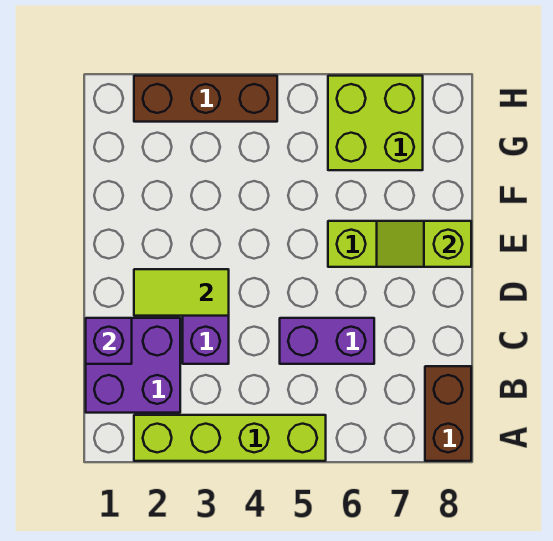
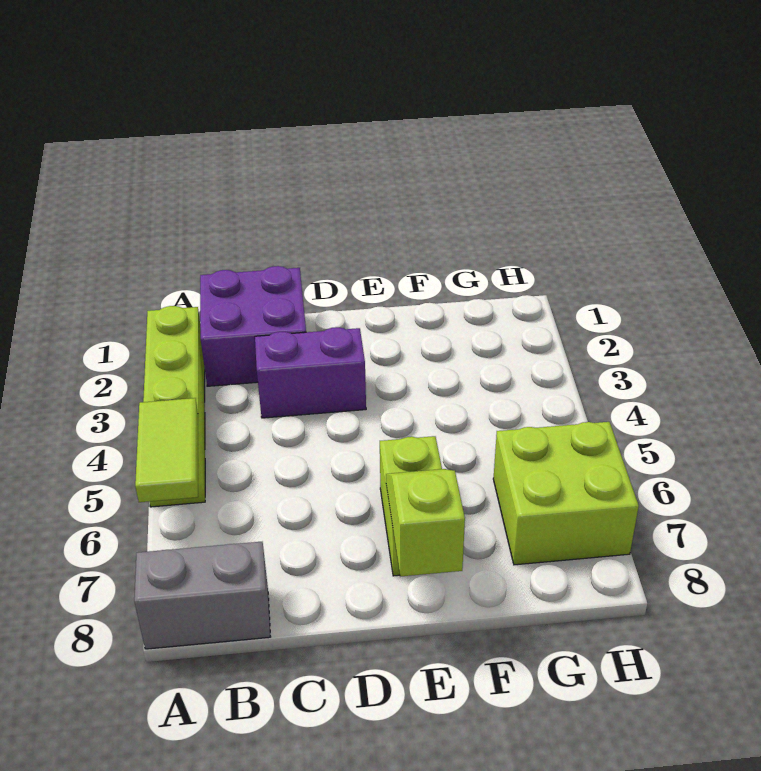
brown 1x2 brick [425,366,471,461] -> grey 1x2 brick [134,542,270,649]
purple 1x1 brick [86,318,132,364] -> none
purple 1x2 brick [280,318,374,364] -> none
lime 1x2 tile [134,269,229,316] -> lime 1x2 tile moved to [135,398,198,502]
brown 1x3 brick [134,76,277,122] -> none

